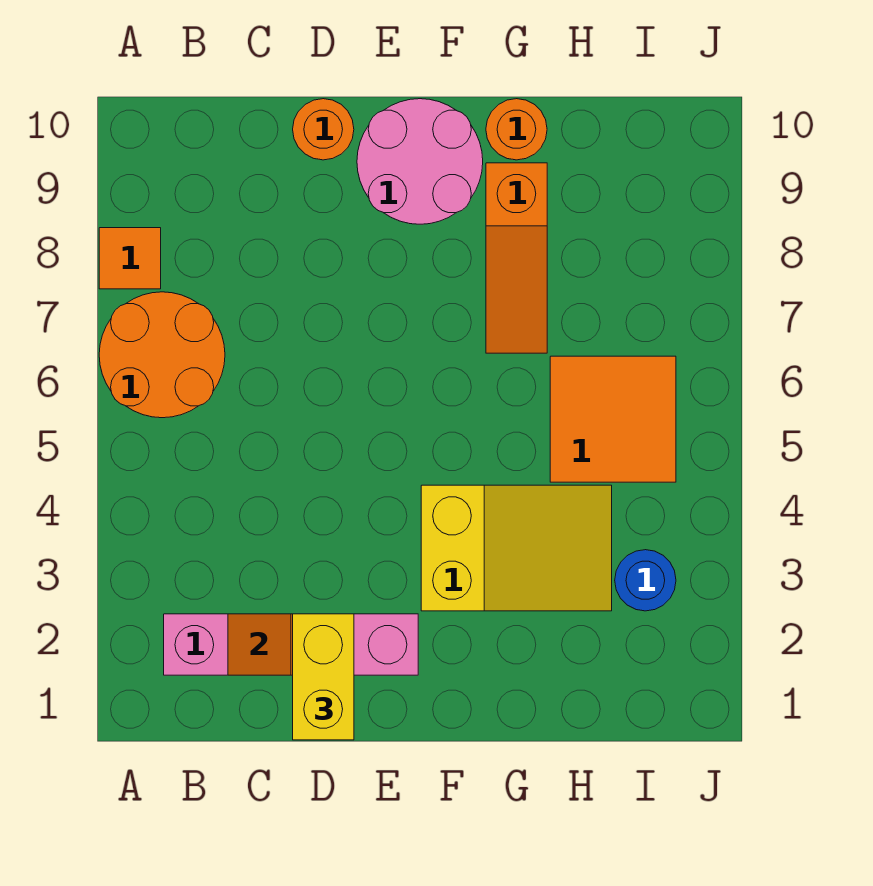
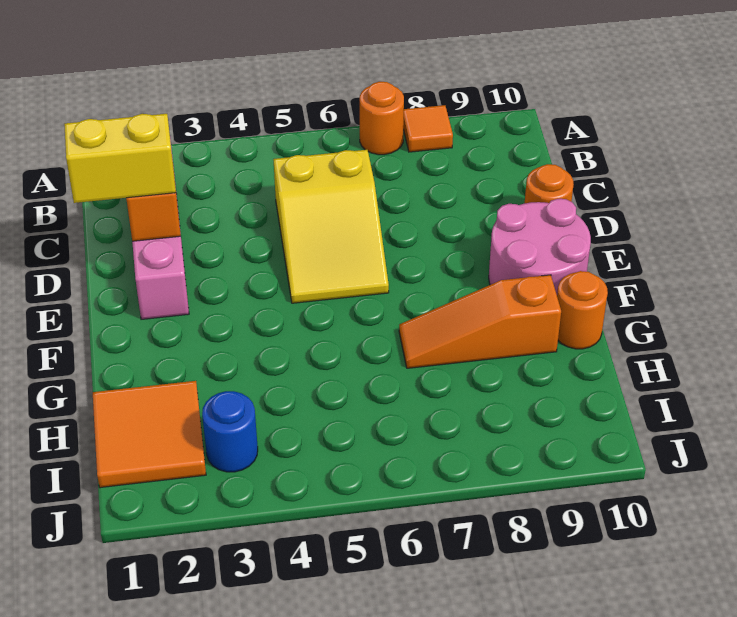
orange 2x2 round brick [99,292,225,418] -> orange 1x1 round brick [360,82,404,155]
yellow 2x3 slope [421,485,612,611] -> yellow 2x3 slope moved to [273,150,389,303]
orange 2x2 tile [550,356,676,482] -> orange 2x2 tile moved to [93,381,206,488]

